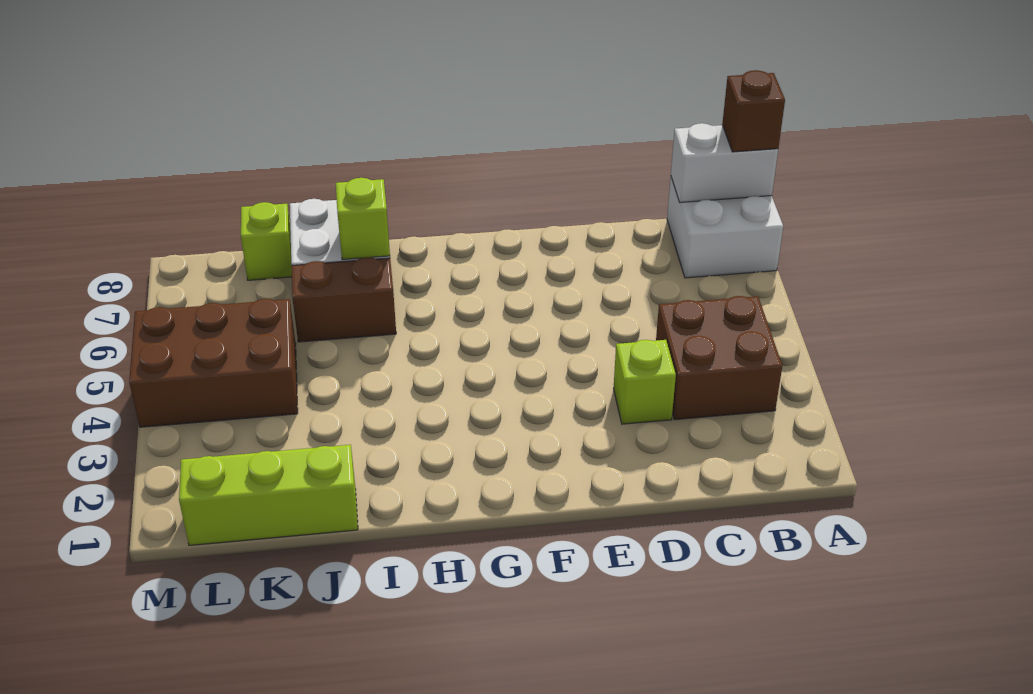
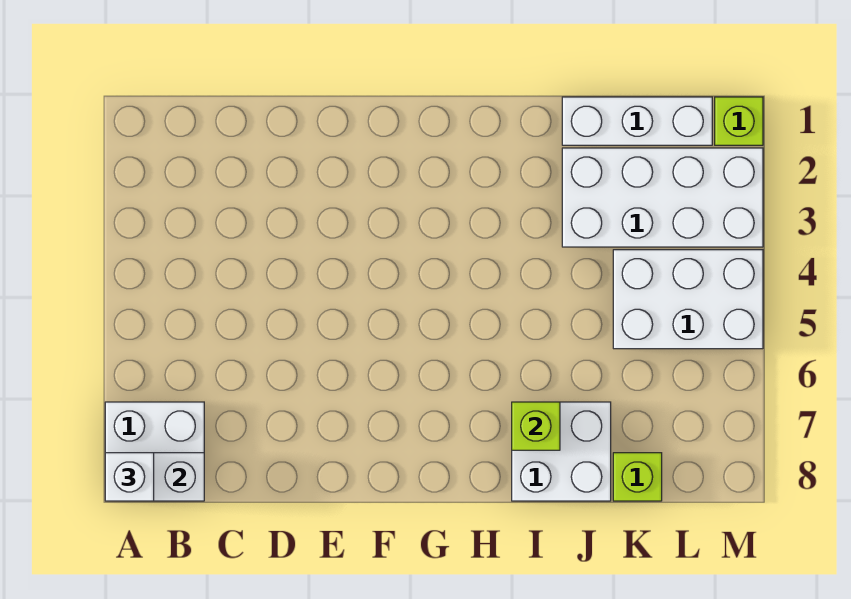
brown 1x1 brick [722,70,785,152] -> white 1x1 brick [105,453,154,501]
brown 2x2 brick [656,296,782,420] -> none
lime 1x1 brick [614,340,676,424] -> lime 1x1 brick moved to [715,97,763,145]
brown 1x2 brick [291,257,396,342] -> none
lime 1x3 brick [179,445,358,545] -> white 1x3 brick [562,97,712,145]
none -> white 2x4 brick [562,148,763,247]
brown 2x3 brick [129,299,298,427] -> white 2x3 brick [613,250,763,349]

